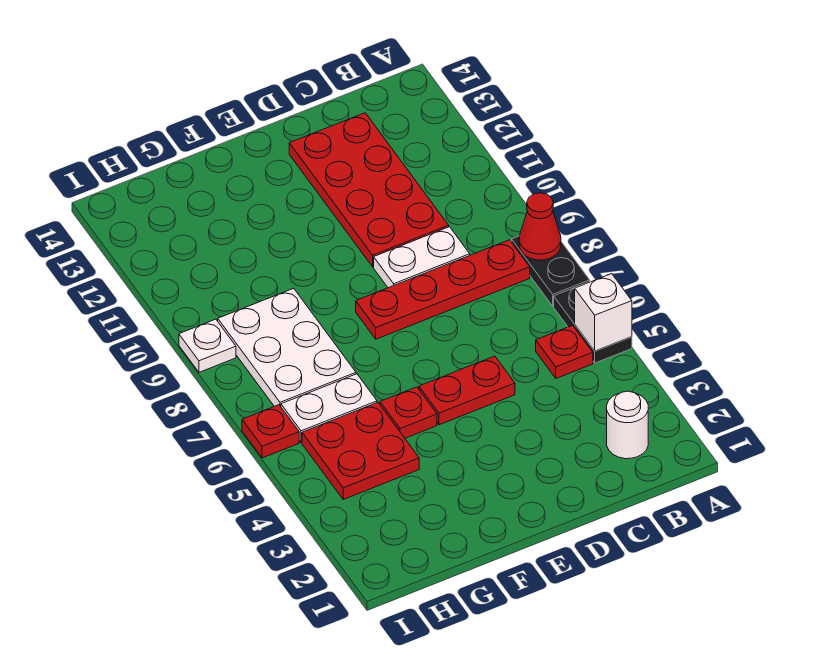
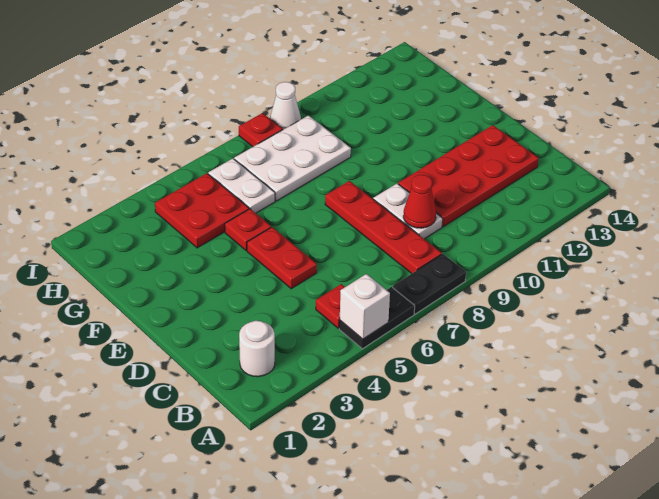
red 1x1 cone [519,193,561,260] -> red 1x1 cone moved to [403,175,436,228]
red 1x1 plate [242,405,299,458] -> red 1x1 plate moved to [239,113,283,147]
white 1x1 plate [179,319,236,372] -> white 1x1 cone [270,82,301,130]

